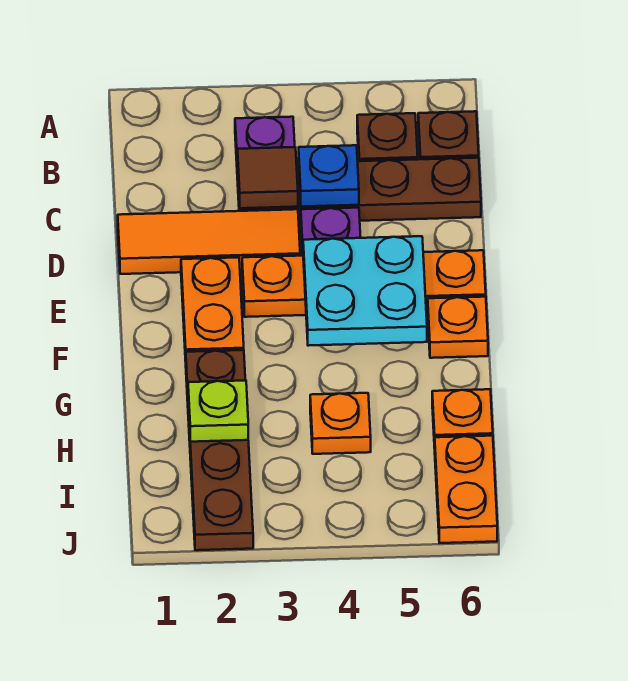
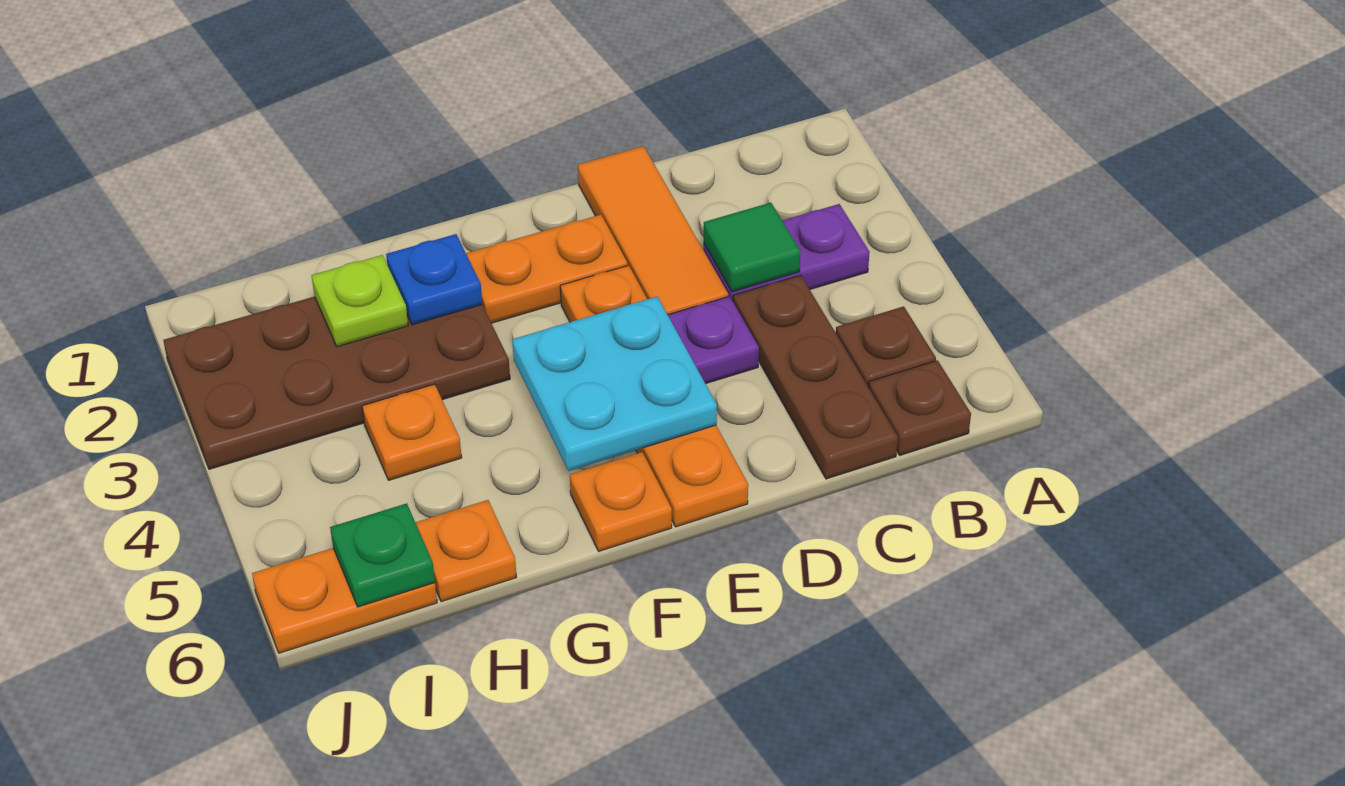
brown 1x1 tile [237,147,298,208] -> green 1x1 tile [704,203,801,292]
blue 1x1 plate [299,145,359,207] -> blue 1x1 plate moved to [386,234,482,325]
brown 1x4 plate [186,350,253,550] -> brown 2x4 plate [163,297,510,469]
none -> green 1x1 plate [330,503,435,607]

